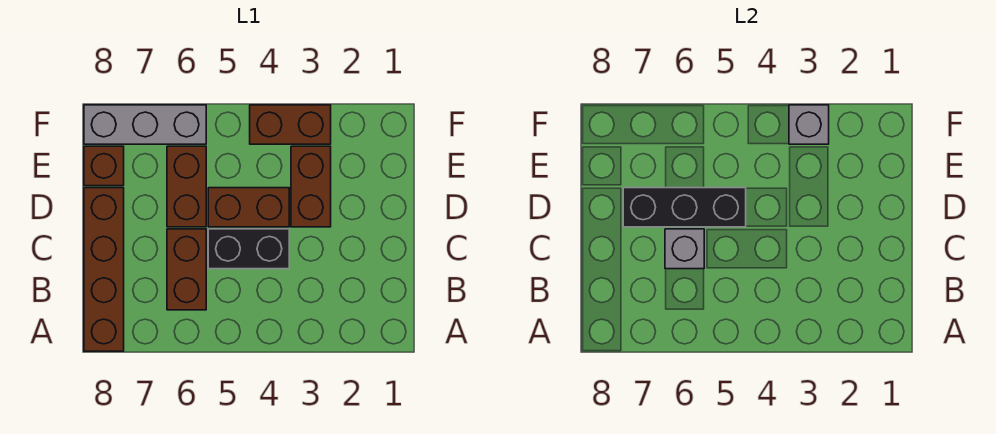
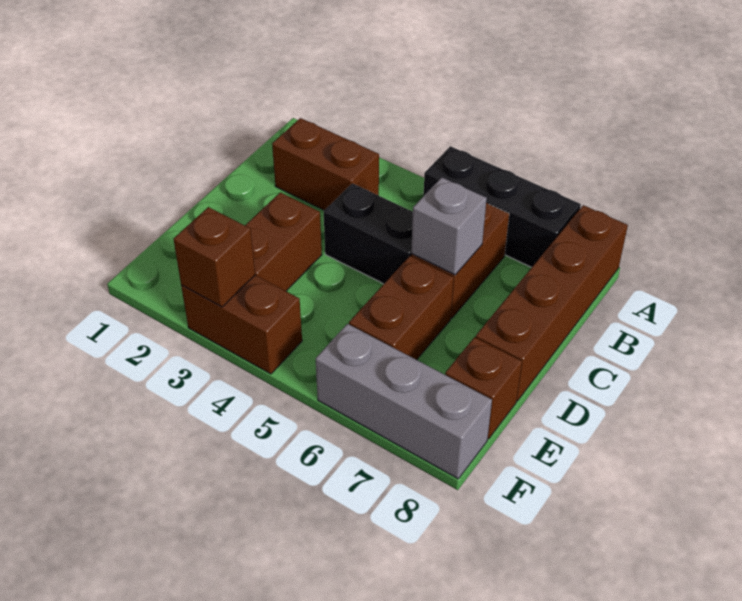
brown 1x2 brick [208,188,289,227] -> brown 1x2 brick moved to [272,118,379,210]
black 1x3 brick [623,188,746,227] -> black 1x3 brick moved to [424,146,581,267]
grey 1x1 brick [789,105,829,144] -> brown 1x1 brick [173,207,255,307]

